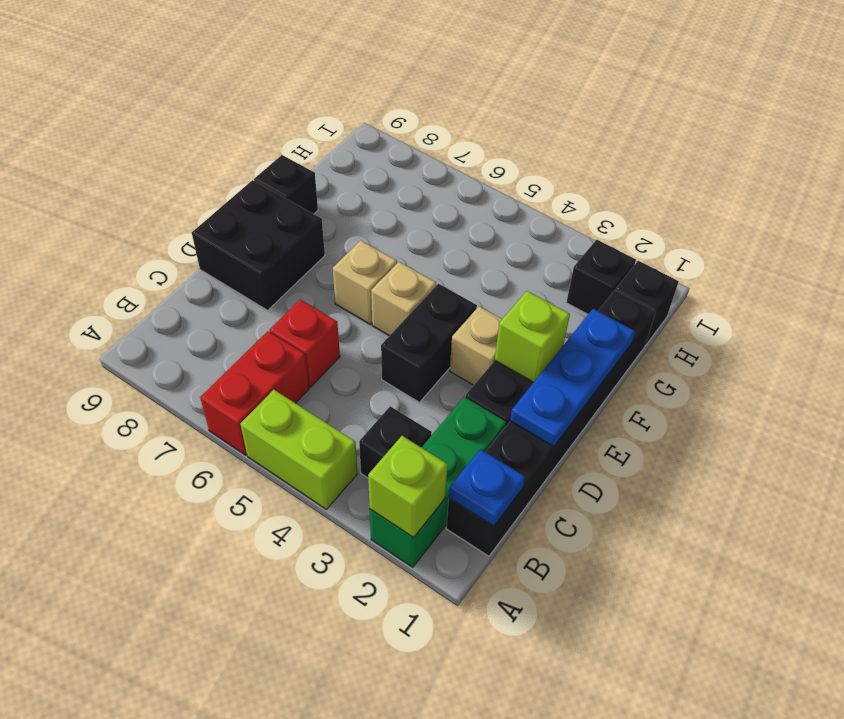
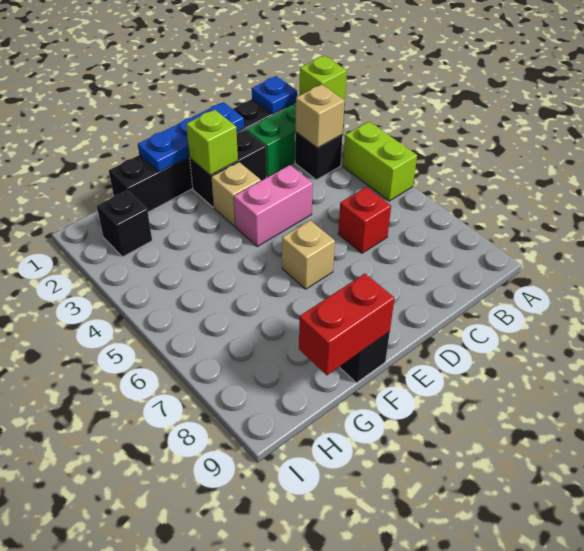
red 1x2 brick [200,331,309,455] -> red 1x2 brick moved to [299,274,395,375]
black 1x2 brick [381,284,477,402] -> pink 1x2 brick [234,165,313,246]
black 2x2 brick [192,180,325,310] -> none
tan 1x1 brick [371,262,436,336] -> tan 1x1 brick moved to [296,84,345,148]
black 1x1 brick [615,261,679,345] -> none

